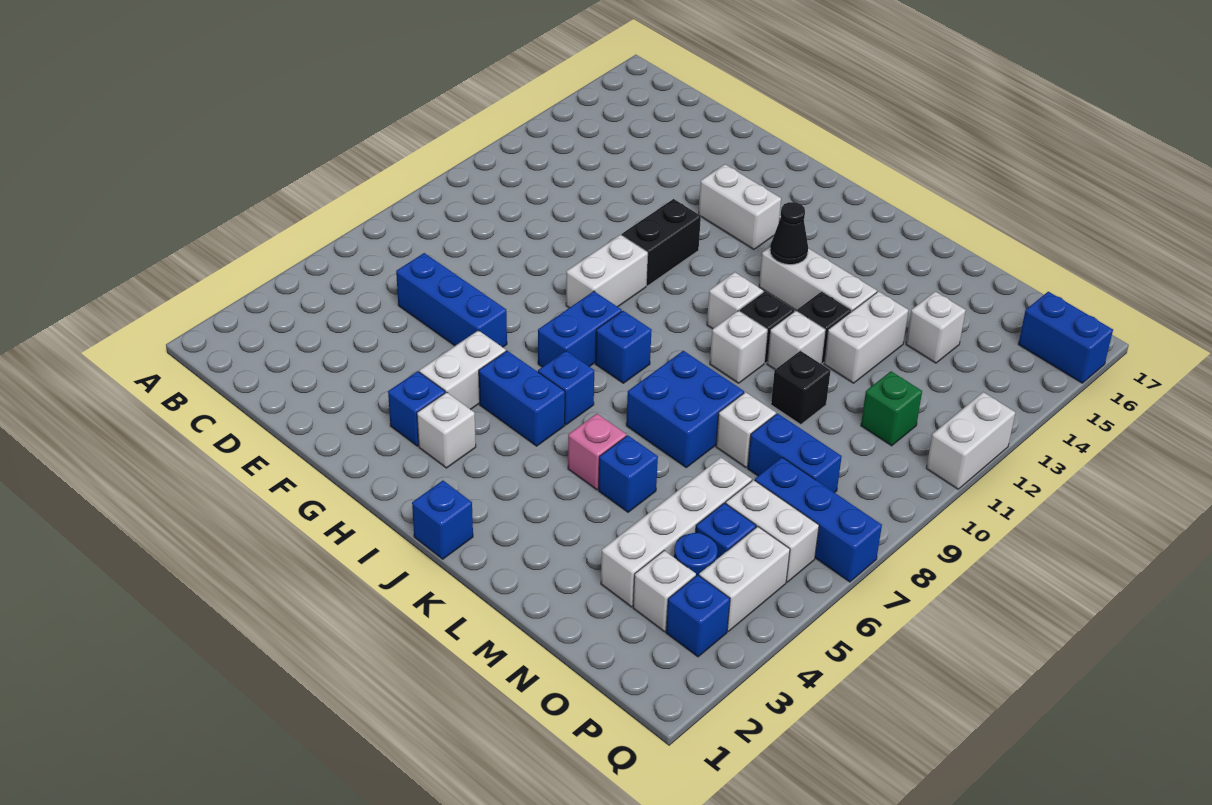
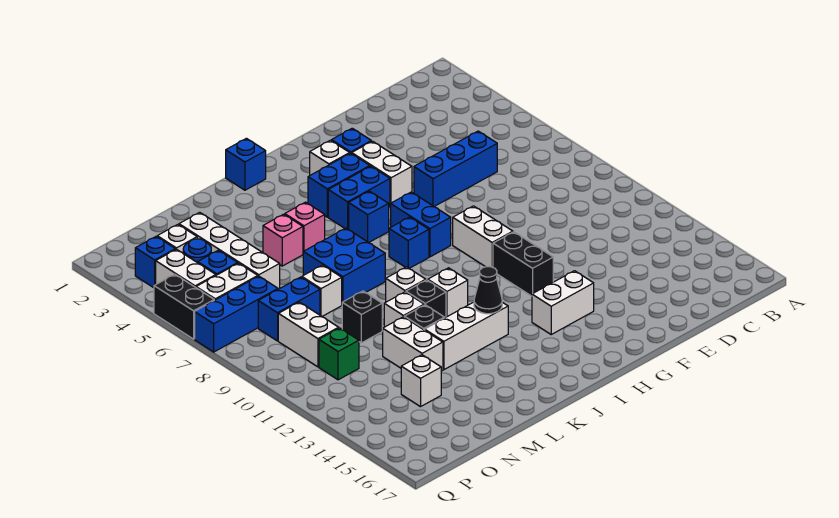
blue 1x1 brick [599,435,658,512] -> pink 1x1 brick [263,214,303,266]
blue 1x2 brick [1018,292,1113,383] -> blue 1x2 brick moved to [308,153,370,217]
none -> black 1x2 brick [154,274,214,339]
white 1x2 brick [926,392,1015,489] -> white 1x2 brick moved to [278,302,339,367]

